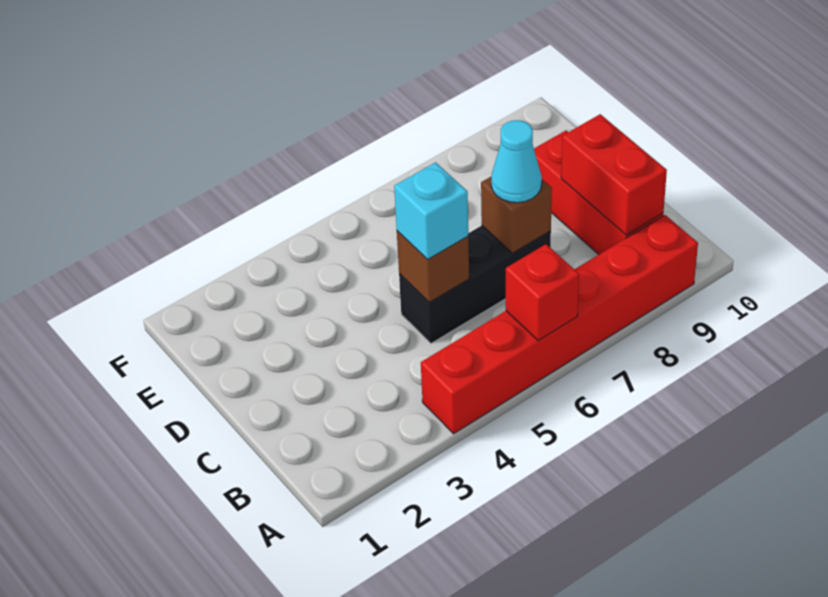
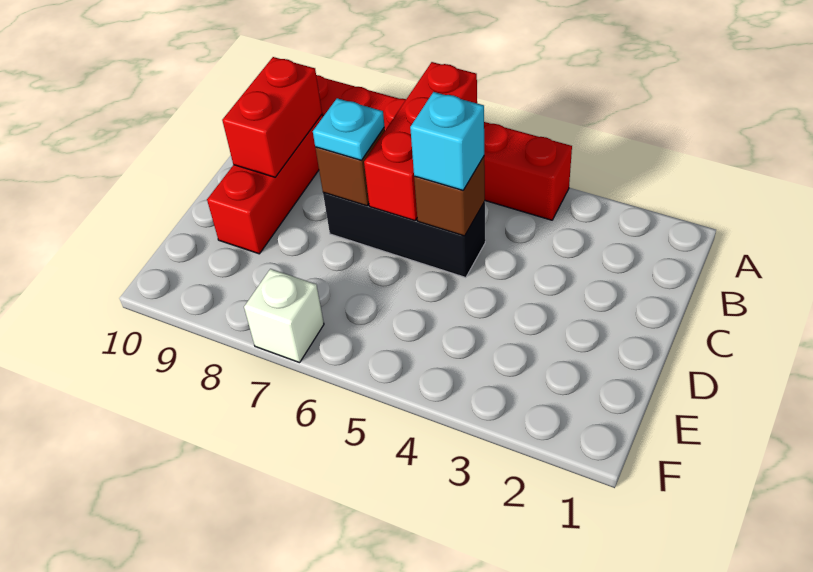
red 1x1 brick [506,244,579,341] -> red 1x3 brick [364,62,477,221]
cyan 1x1 cone [491,120,542,203] -> cyan 1x1 plate [313,98,385,160]
none -> white 1x1 brick [244,269,324,363]

